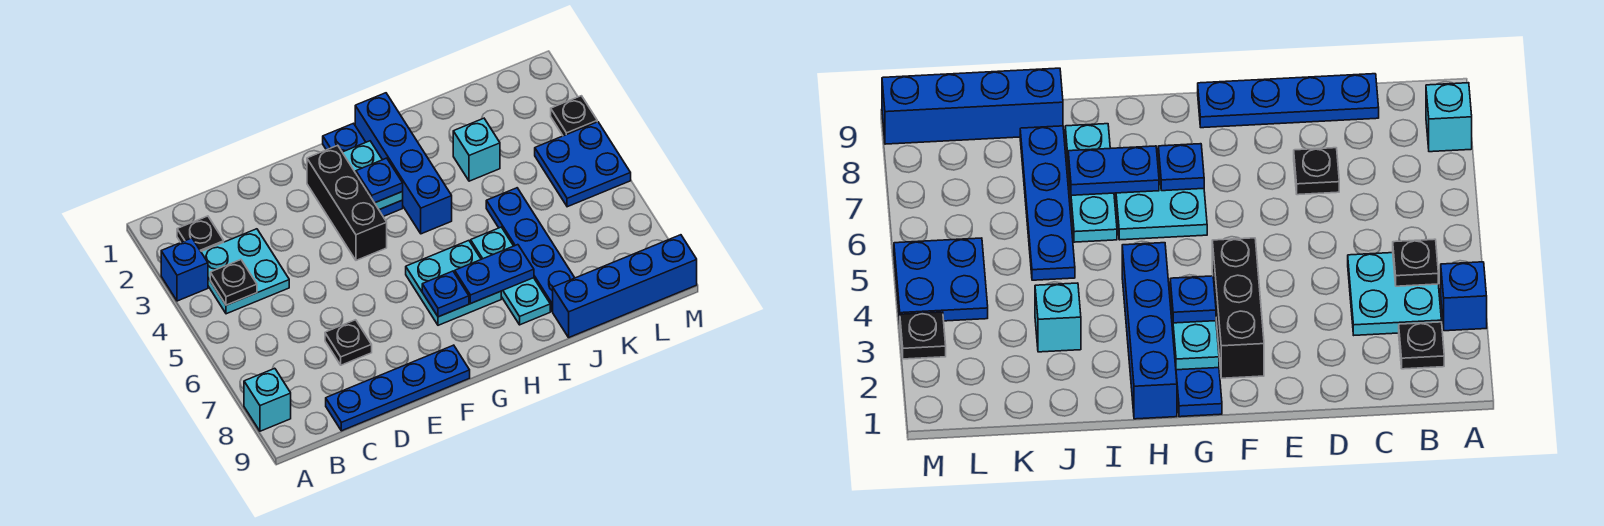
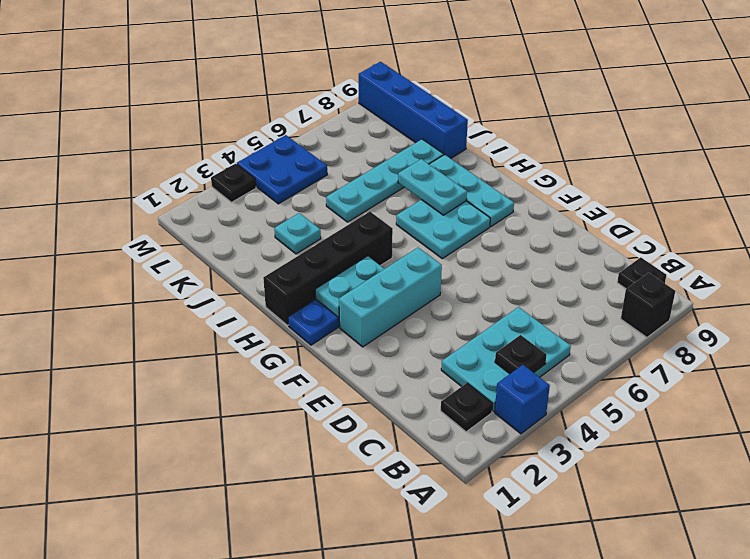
cyan 1x1 brick [244,368,291,431] -> black 1x1 brick [621,273,675,337]
cyan 2x2 plate [201,229,289,314] -> cyan 2x3 plate [441,307,571,411]
blue 1x4 plate [326,345,470,431] -> none
black 1x1 plate [325,320,372,365] -> black 1x1 plate moved to [617,257,666,289]
black 1x3 brick [307,145,387,260] -> cyan 1x3 brick [339,248,442,347]
blue 1x1 plate [356,158,403,203] -> none
blue 1x1 plate [422,271,469,317] -> none
blue 1x4 brick [355,93,452,234] -> black 1x4 brick [263,212,393,325]
blue 1x2 plate [455,245,534,303] -> cyan 1x2 plate [398,159,467,215]
cyan 1x3 plate [471,227,550,325] -> cyan 1x3 plate turned to [429,155,514,227]
cyan 1x1 brick [453,118,500,181] -> cyan 1x1 plate [274,213,321,254]
blue 1x4 plate [486,188,575,312] -> cyan 1x4 plate [326,139,444,222]

